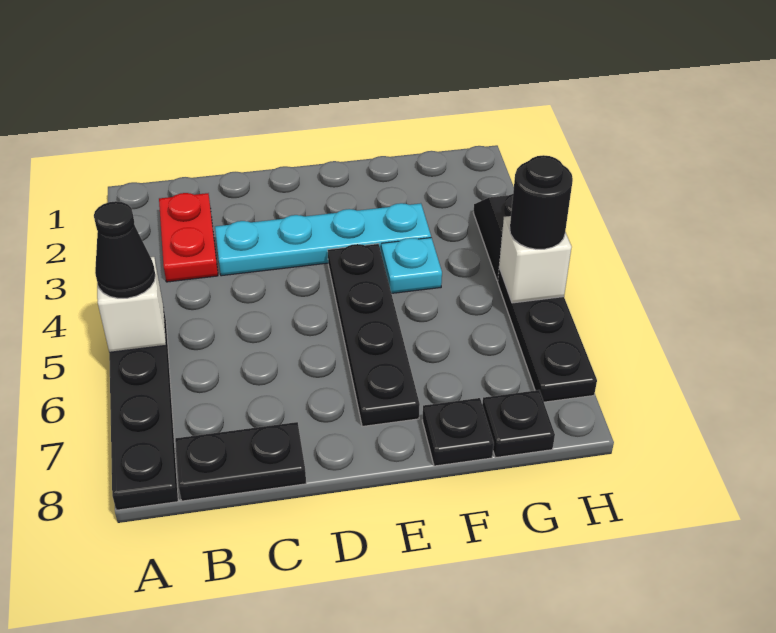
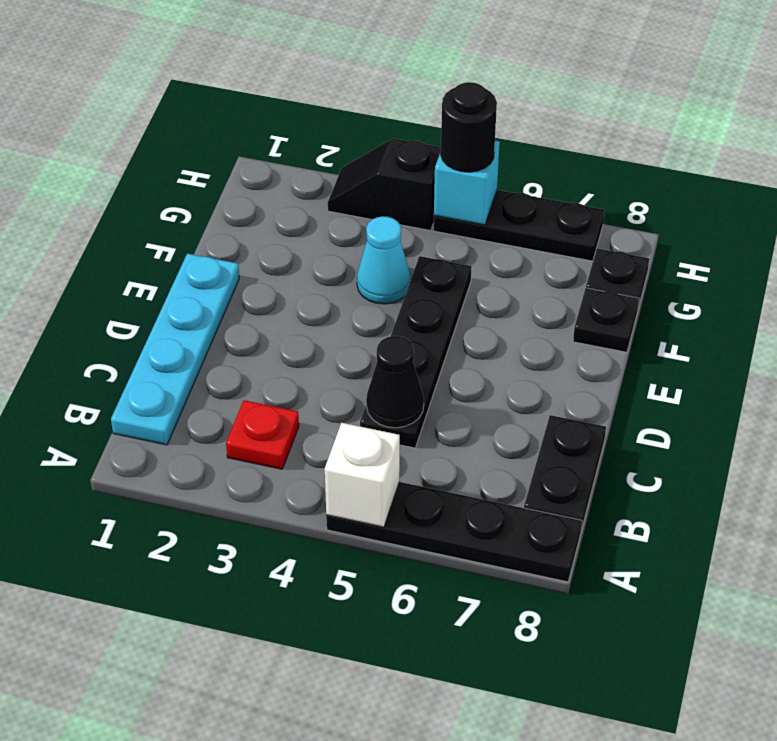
black 1x1 cone [94,201,155,298] -> black 1x1 cone moved to [366,336,424,428]
red 1x2 plate [159,193,218,282] -> red 1x1 plate [226,400,299,469]
cyan 1x4 plate [215,203,431,276] -> cyan 1x4 plate moved to [111,254,239,445]
black 1x4 plate [328,244,420,427] -> black 1x4 plate turned to [360,256,472,448]
cyan 1x1 plate [381,238,442,293] -> cyan 1x1 cone [357,216,411,304]
white 1x1 brick [499,216,572,303] -> cyan 1x1 brick [434,140,500,225]

